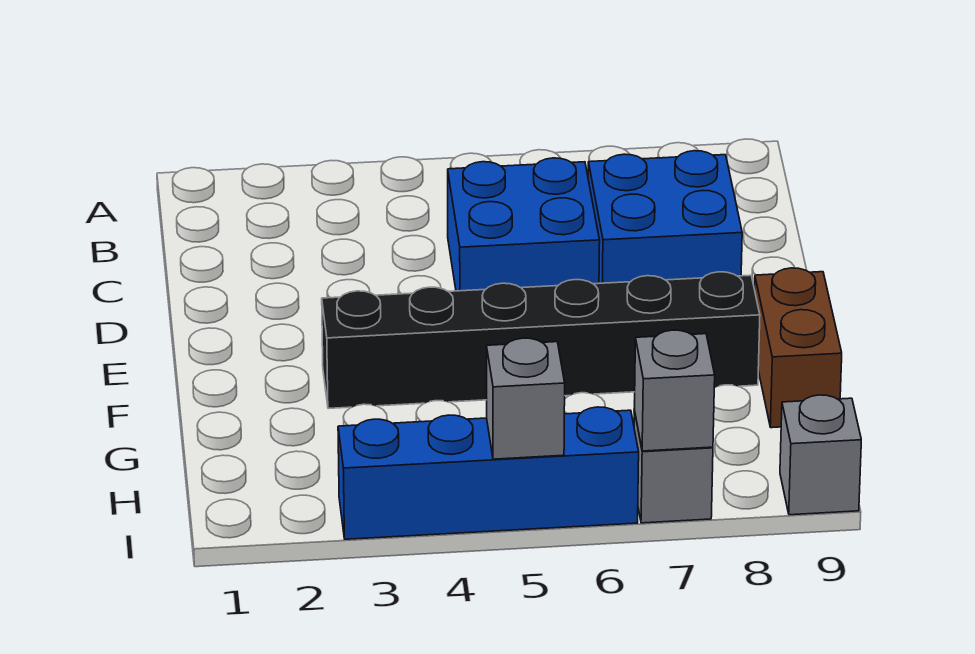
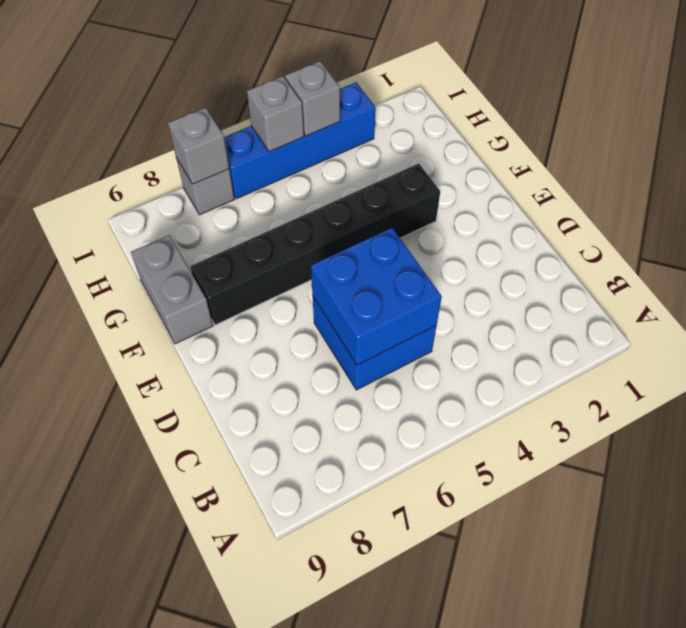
blue 2x2 brick [588,151,742,283] -> blue 2x2 brick moved to [311,228,442,365]
brown 1x2 brick [755,268,842,428] -> grey 1x2 brick [131,235,213,344]
grey 1x1 brick [780,395,861,515] -> grey 1x1 brick moved to [285,61,340,136]

